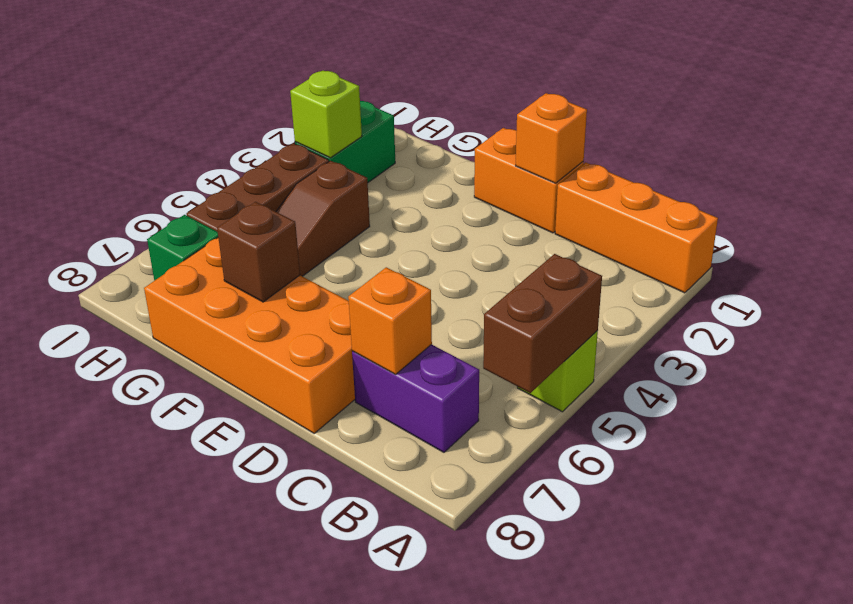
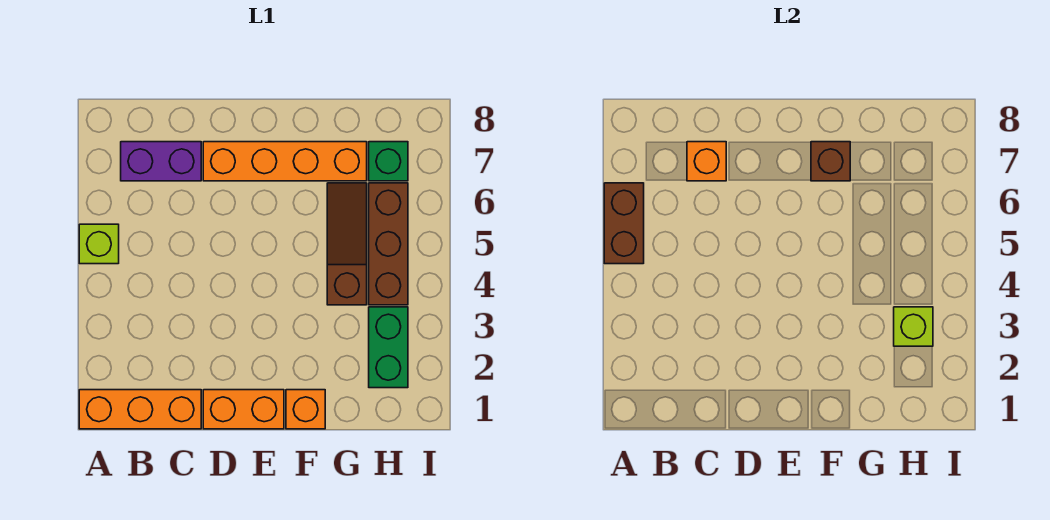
orange 1x1 brick [516,93,587,183] -> orange 1x1 brick moved to [286,390,325,429]
orange 2x4 brick [144,238,355,433] -> orange 1x4 brick [203,142,367,181]

